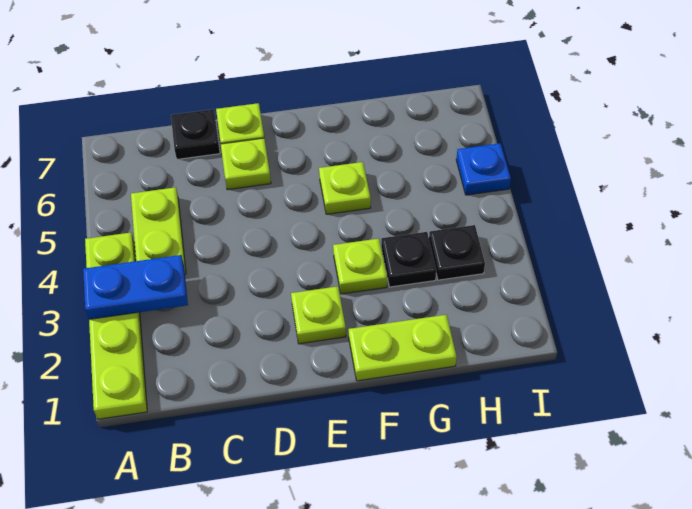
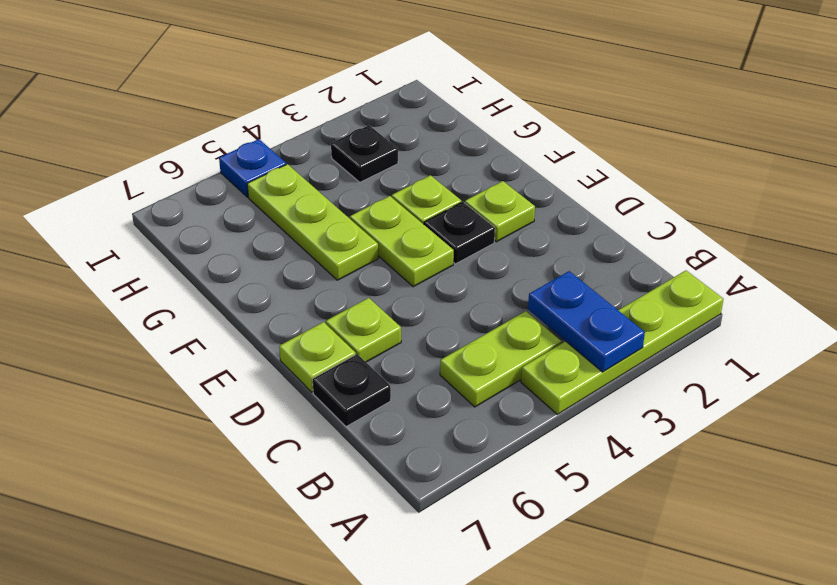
lime 1x2 plate [349,315,457,381] -> lime 1x2 plate moved to [350,196,454,287]
lime 1x1 plate [319,162,371,214] -> lime 1x3 plate [247,164,378,280]
black 1x1 plate [381,232,436,287] -> black 1x1 plate moved to [424,202,495,264]

